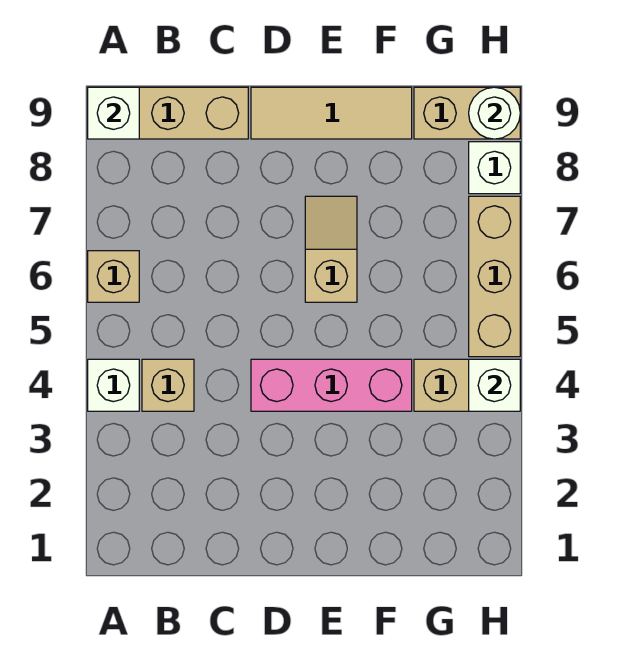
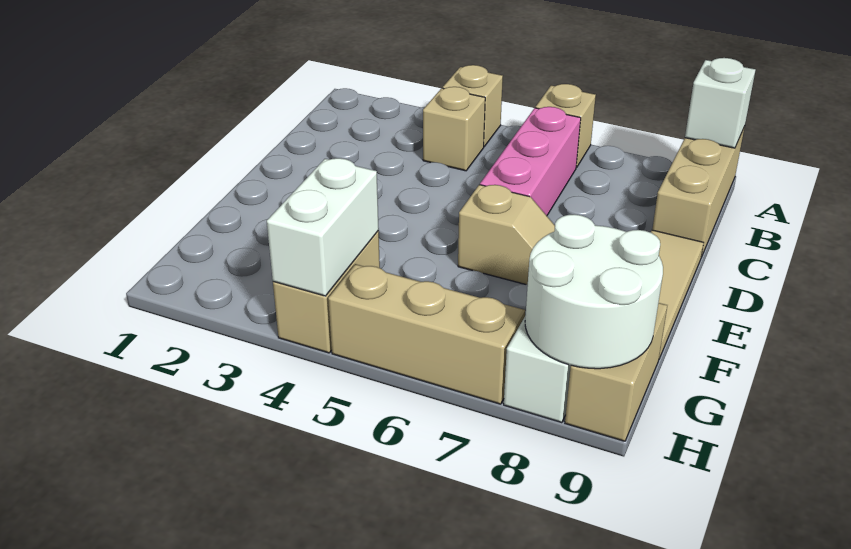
white 1x1 brick [88,359,139,411] -> tan 1x1 brick [443,65,503,147]
pink 1x3 brick [251,359,412,411] -> pink 1x3 brick moved to [480,107,581,216]
white 1x1 brick [469,359,520,411] -> white 1x2 brick [267,158,379,296]
white 1x1 round brick [469,87,520,139] -> white 2x2 round brick [525,214,663,369]

